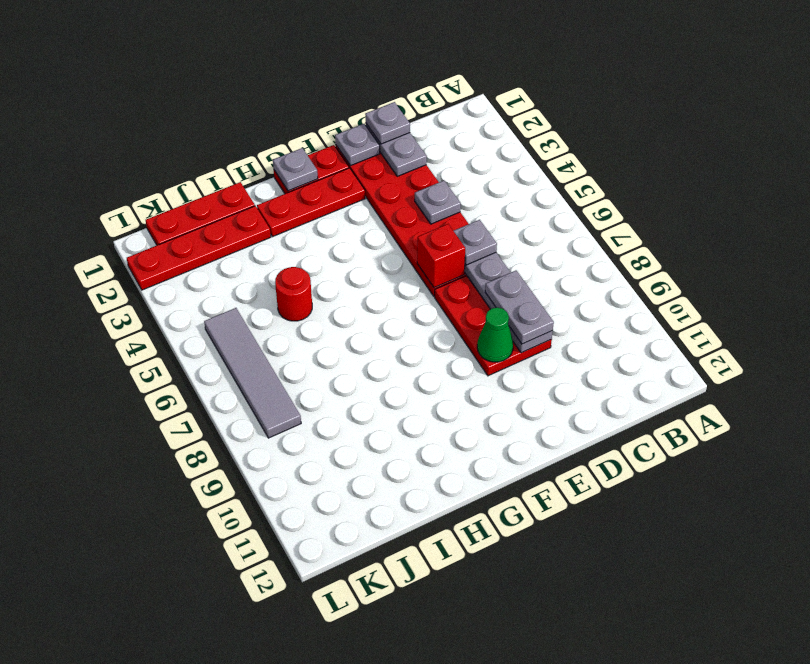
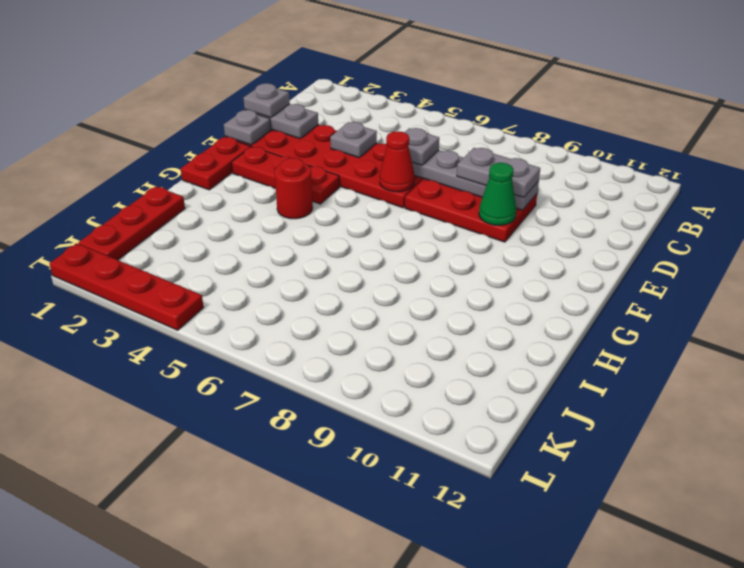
red 1x1 brick [417,224,465,288] -> red 1x1 cone [380,131,415,192]
red 1x3 plate [257,168,365,237] -> red 1x3 plate turned to [232,147,339,204]
grey 1x1 plate [273,148,318,191] -> none
red 1x4 plate [127,206,271,290] -> red 1x4 plate turned to [50,243,204,330]
red 1x1 round brick [275,267,312,321] -> red 1x1 round brick moved to [275,158,313,219]
grey 1x4 tile [204,308,301,438] -> none

